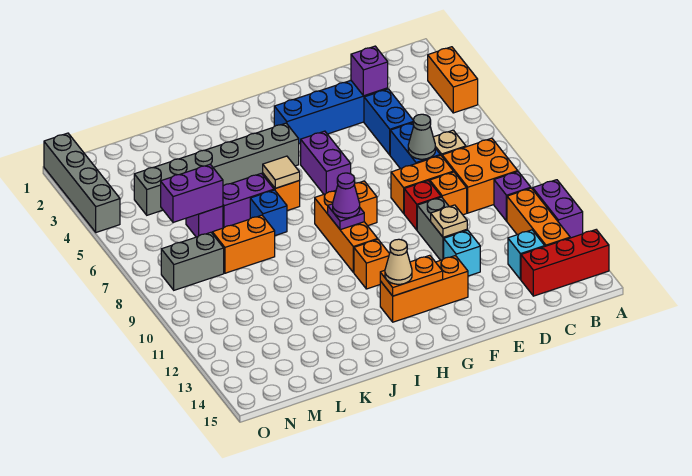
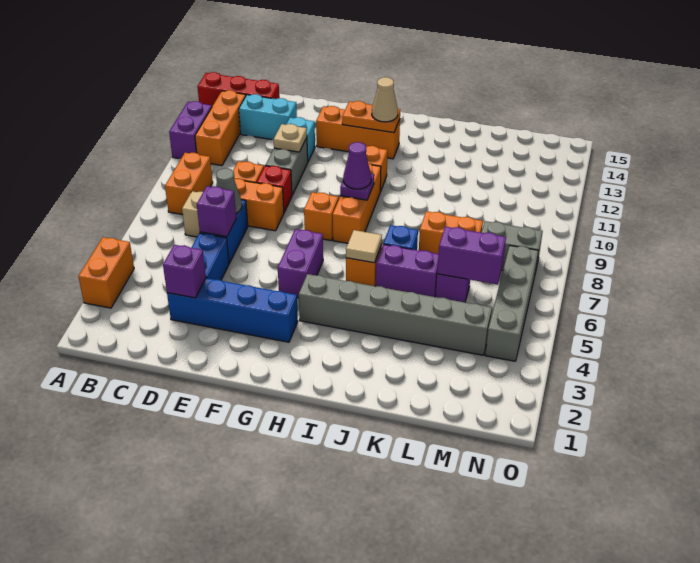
orange 2x2 brick [442,138,518,213] -> orange 1x2 brick [165,153,213,215]
purple 1x1 brick [494,172,531,221] -> purple 1x1 brick moved to [197,186,236,237]
cyan 1x1 brick [508,230,545,279] -> cyan 1x2 brick [239,94,297,140]
grey 1x4 brick [44,133,120,232] -> grey 1x4 brick moved to [485,246,538,361]

